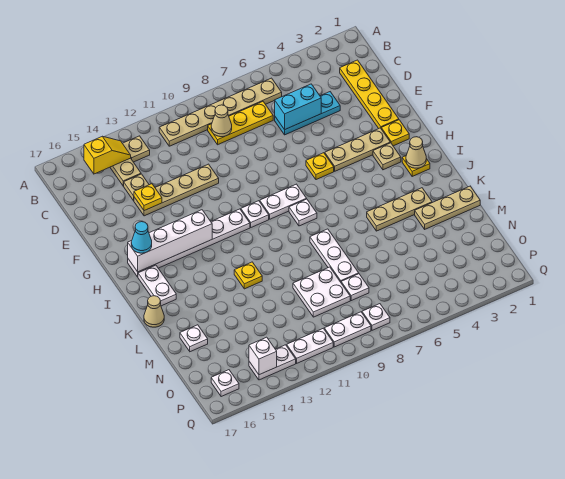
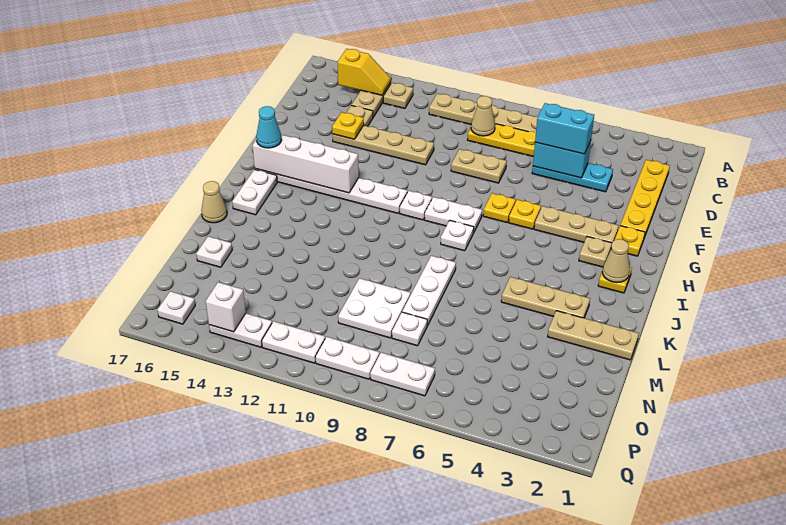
none -> cyan 1x2 brick [535,103,594,154]
none -> tan 1x2 plate [451,149,507,183]
yellow 1x1 plate [234,262,262,289] -> yellow 1x1 plate moved to [483,193,516,222]
white 1x1 plate [362,304,390,330] -> white 1x2 plate [370,353,435,396]

